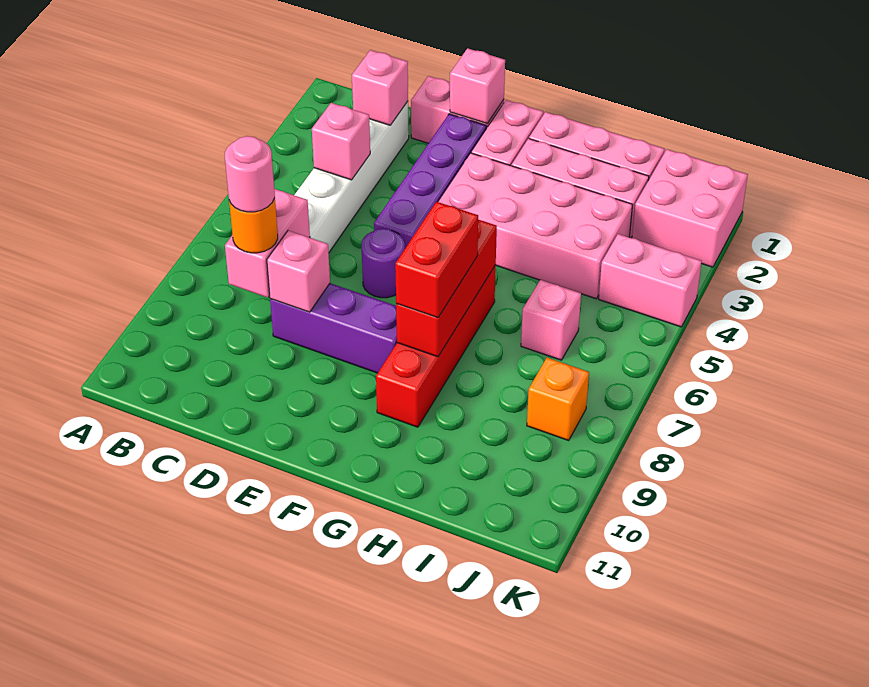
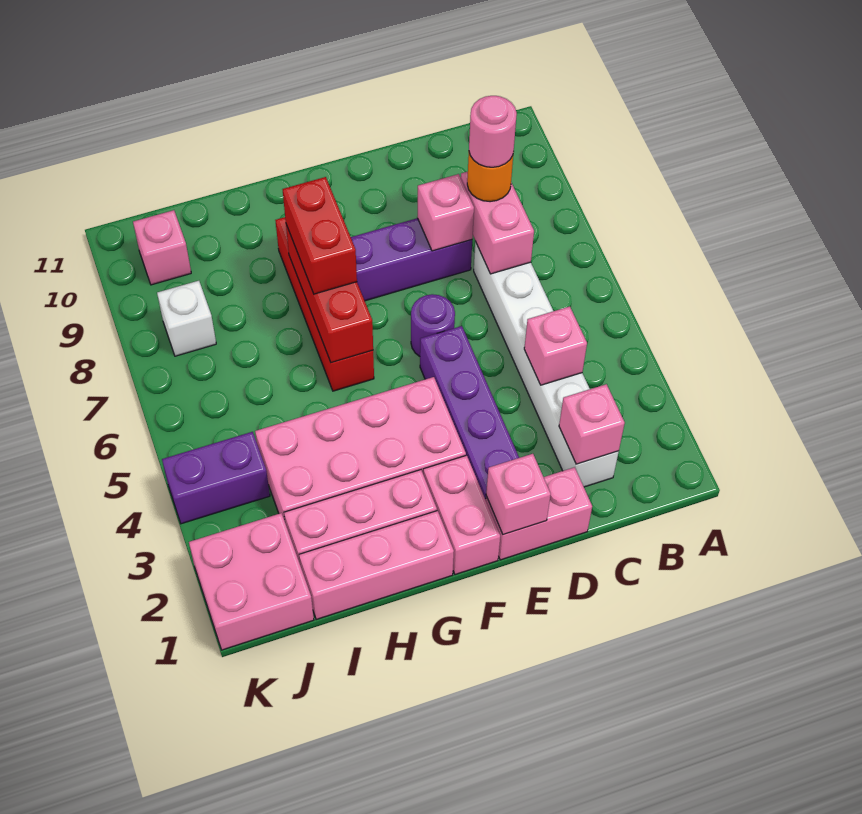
pink 1x1 brick [521,280,581,360] -> pink 1x1 brick moved to [133,210,191,285]
pink 1x2 brick [599,234,702,327] -> purple 1x2 brick [162,432,270,524]
orange 1x1 brick [527,358,589,441] -> white 1x1 brick [157,281,216,356]

